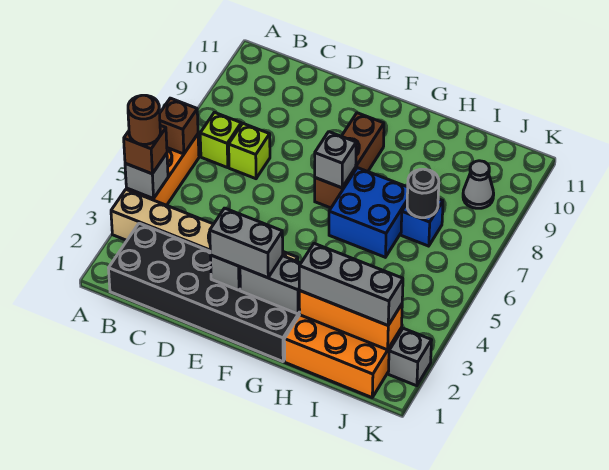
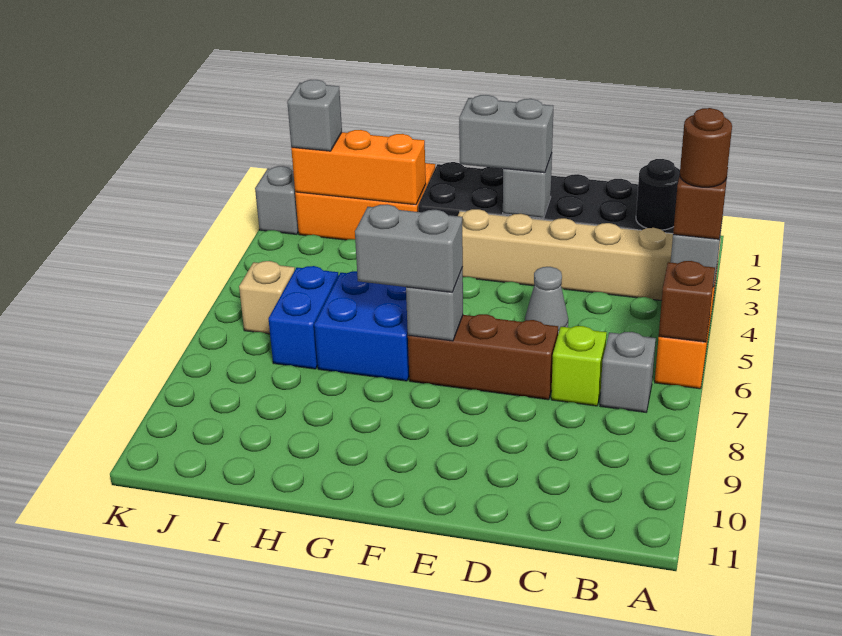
lime 1x1 brick [200,112,241,168] -> grey 1x1 brick [600,332,656,412]
grey 1x2 brick [240,256,301,314] -> grey 1x2 brick moved to [355,204,463,292]
brown 1x3 brick [315,113,384,208] -> brown 1x3 brick turned to [408,314,558,400]
grey 1x3 brick [299,243,403,325] -> grey 1x1 brick [287,80,342,151]
blue 1x1 brick [401,199,443,246] -> blue 1x2 brick [268,266,339,369]
black 1x1 round brick [407,169,439,218] -> black 1x1 round brick moved to [636,159,680,230]
none -> tan 1x1 brick [239,261,295,334]
grey 1x1 cone [463,161,494,208] -> grey 1x1 cone moved to [525,267,568,334]

